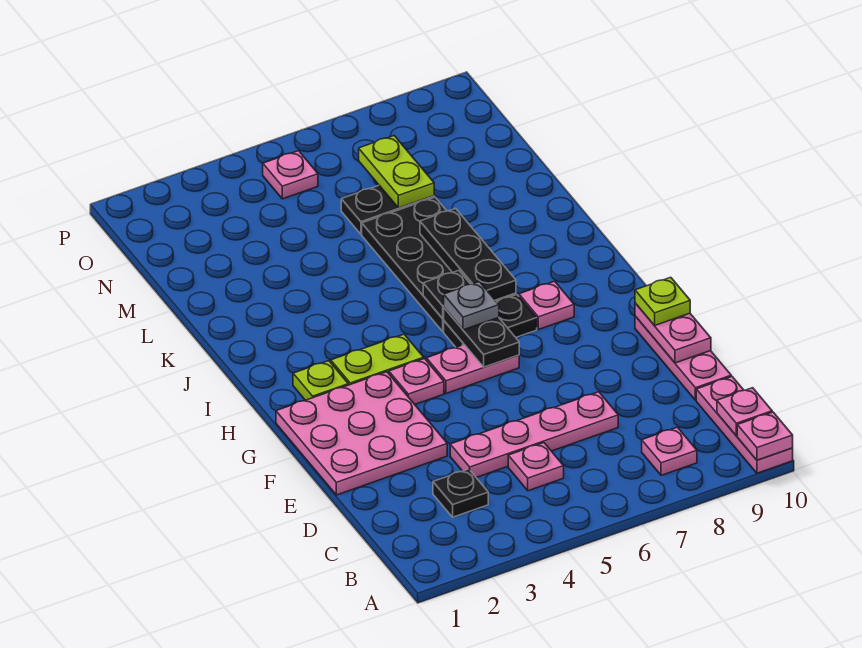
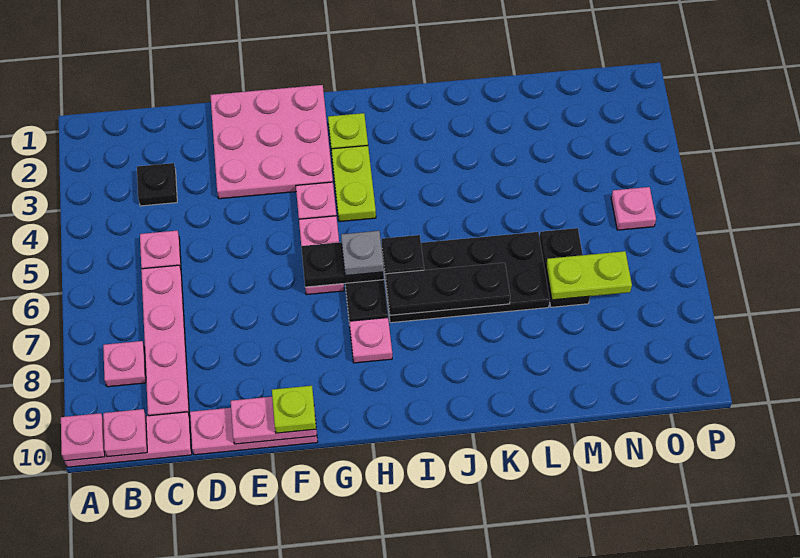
pink 1x4 plate [450,392,618,477] -> pink 1x4 plate moved to [141,265,189,416]

